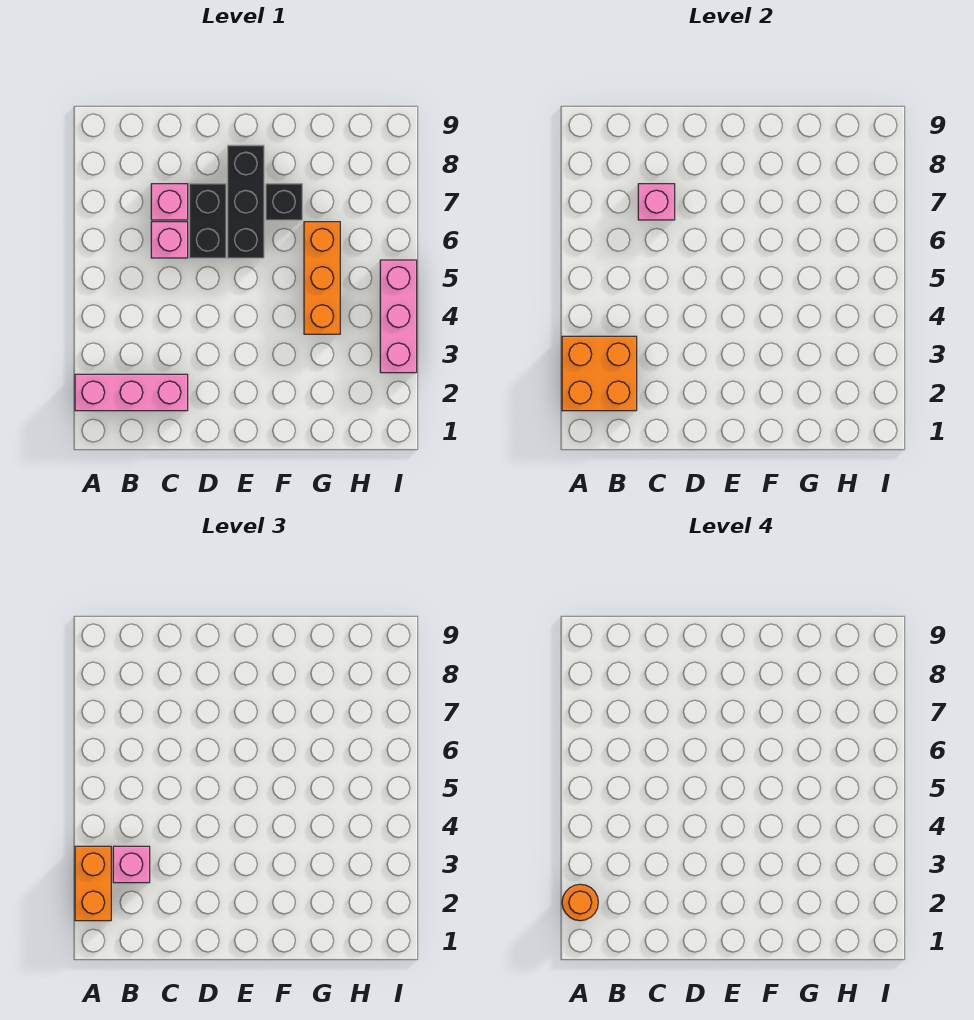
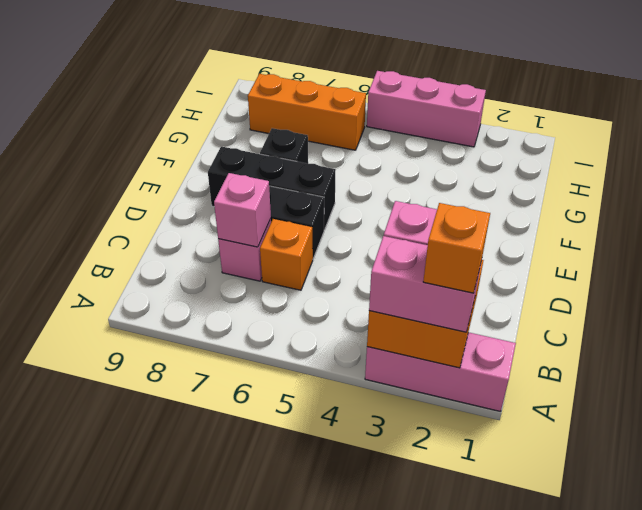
pink 1x3 brick [75,374,188,411] -> pink 1x3 brick turned to [365,332,516,412]
orange 1x2 brick [75,846,111,921] -> pink 1x2 brick [369,236,481,332]
orange 1x1 round brick [562,884,598,921] -> orange 1x1 brick [423,203,490,293]
pink 1x1 brick [151,222,188,258] -> orange 1x1 brick [260,219,313,290]
orange 1x3 brick [304,222,340,334] -> orange 1x3 brick moved to [248,74,366,150]

